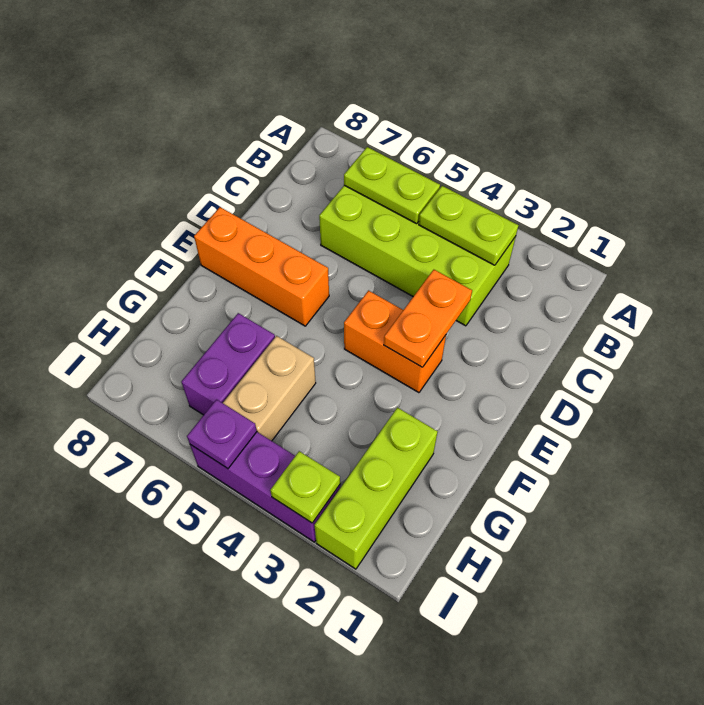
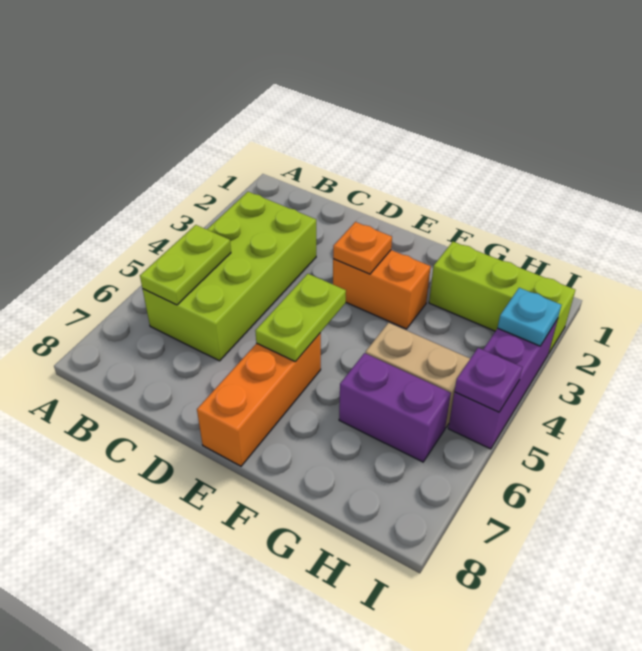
lime 1x2 plate [419,186,518,265] -> lime 1x2 plate moved to [255,274,346,362]
orange 1x2 plate [384,270,472,367] -> orange 1x1 plate [333,222,392,274]
orange 1x2 brick [344,291,446,393] -> orange 1x2 brick turned to [333,250,431,329]
lime 1x1 plate [270,451,340,523] -> cyan 1x1 plate [498,288,561,346]

